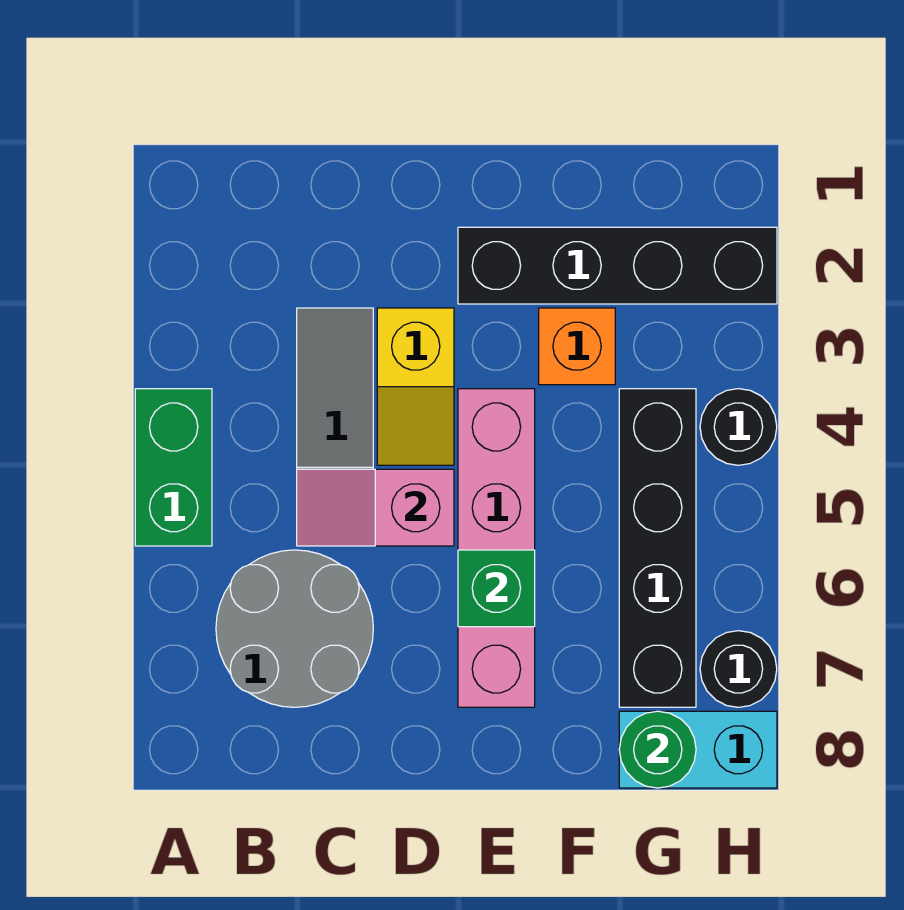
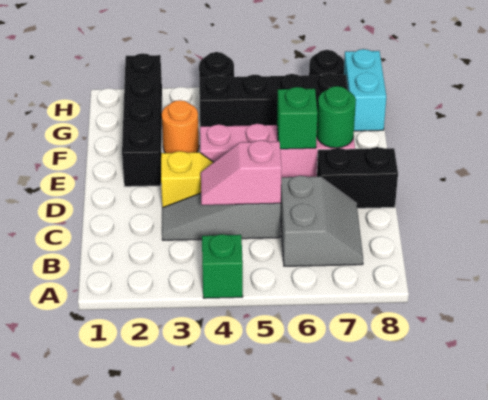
green 1x2 brick [135,389,212,546] -> green 1x1 brick [202,234,243,298]
grey 2x2 round brick [216,550,373,707] -> grey 2x2 slope [280,176,363,266]
pink 1x2 slope [297,469,454,546] -> pink 1x2 slope turned to [201,140,282,205]
none -> black 1x2 brick [317,147,398,208]
orange 1x1 brick [539,308,615,385] -> orange 1x1 round brick [162,100,199,153]
green 1x1 round brick [619,711,696,788] -> green 1x1 round brick moved to [317,86,356,148]

